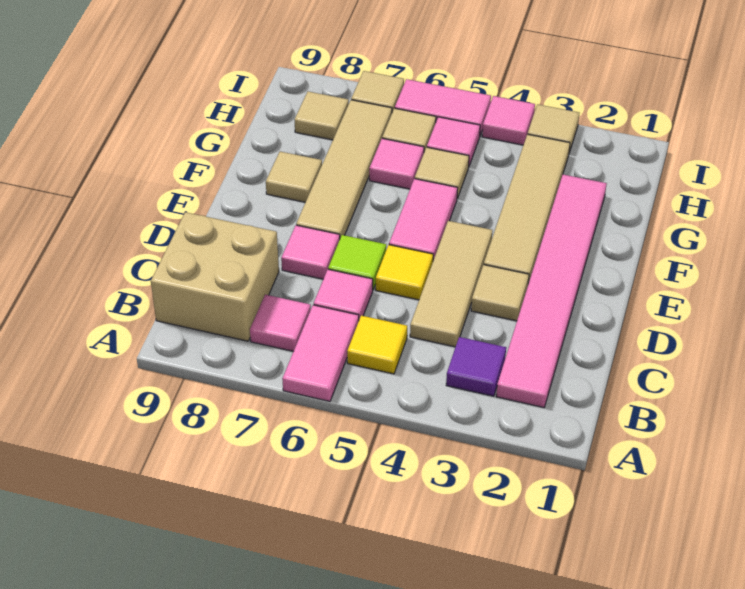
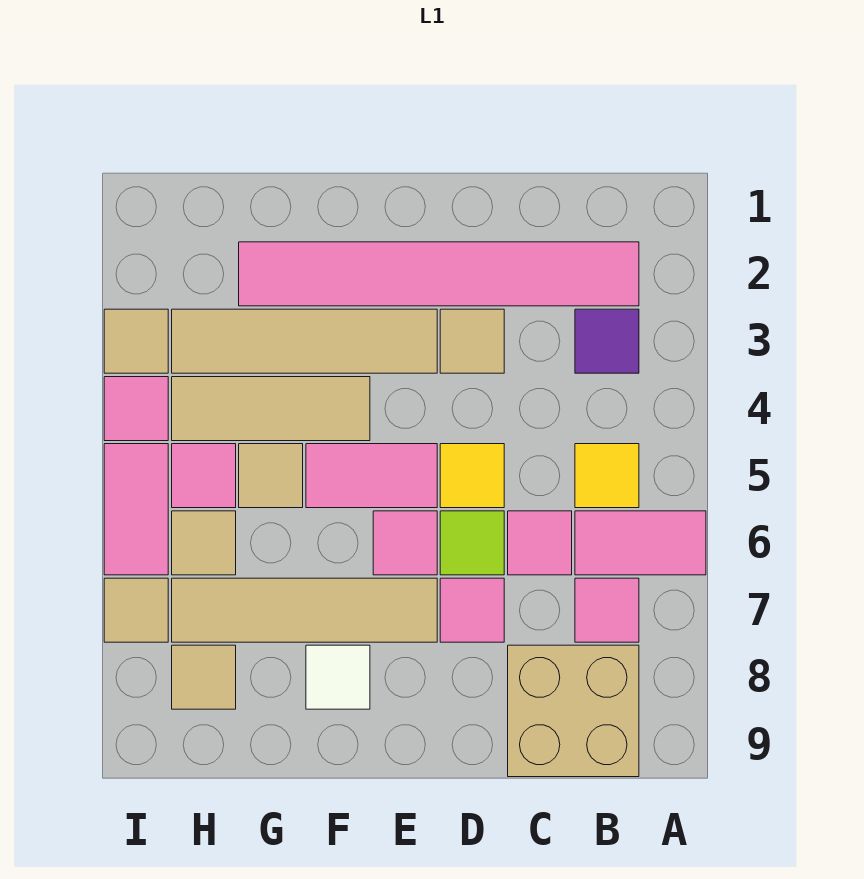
tan 1x3 tile [410,221,492,347] -> tan 1x3 tile moved to [172,377,370,441]
tan 1x1 tile [266,152,322,202] -> white 1x1 tile [306,645,370,709]
pink 1x1 tile [369,138,424,189] -> pink 1x1 tile moved to [373,511,437,575]

